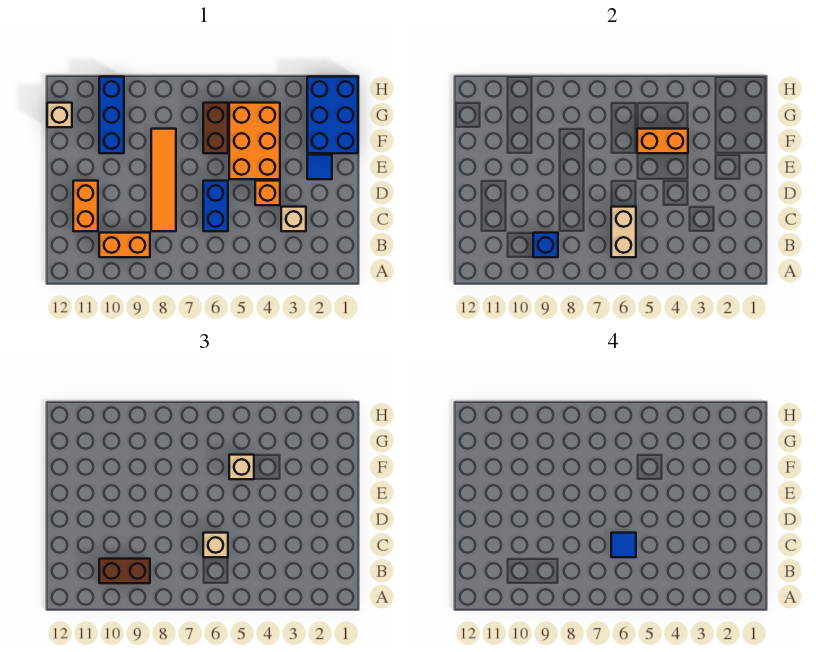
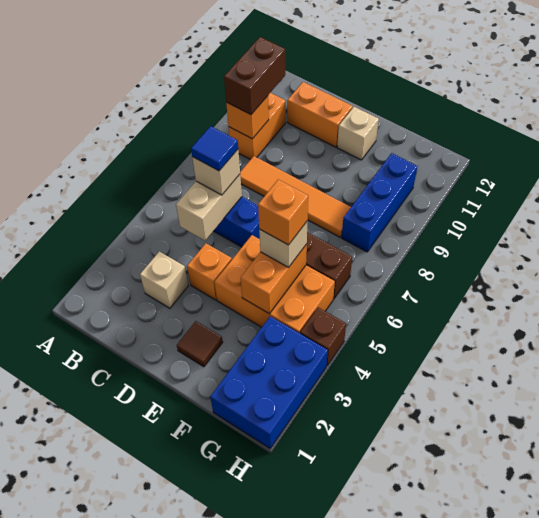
tan 1x2 brick [611,207,636,257] -> tan 1x2 brick turned to [176,174,242,241]
blue 1x1 brick [533,233,558,257] -> orange 1x1 brick [226,96,269,139]
blue 1x1 tile [307,155,332,179] -> brown 1x1 tile [177,321,223,367]
blue 2x3 brick [307,77,358,153] -> blue 2x3 brick turned to [210,316,328,448]
none -> orange 1x1 brick [258,180,308,245]
blue 1x3 brick [99,77,124,153] -> blue 1x3 brick turned to [342,153,418,252]
tan 1x1 brick [47,103,72,127] -> tan 1x1 brick moved to [337,107,379,160]
none -> brown 1x1 brick [300,307,346,366]

